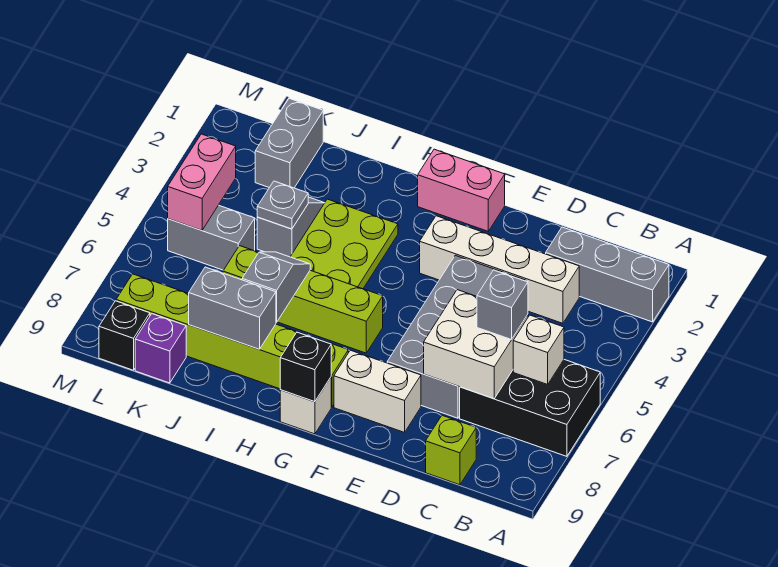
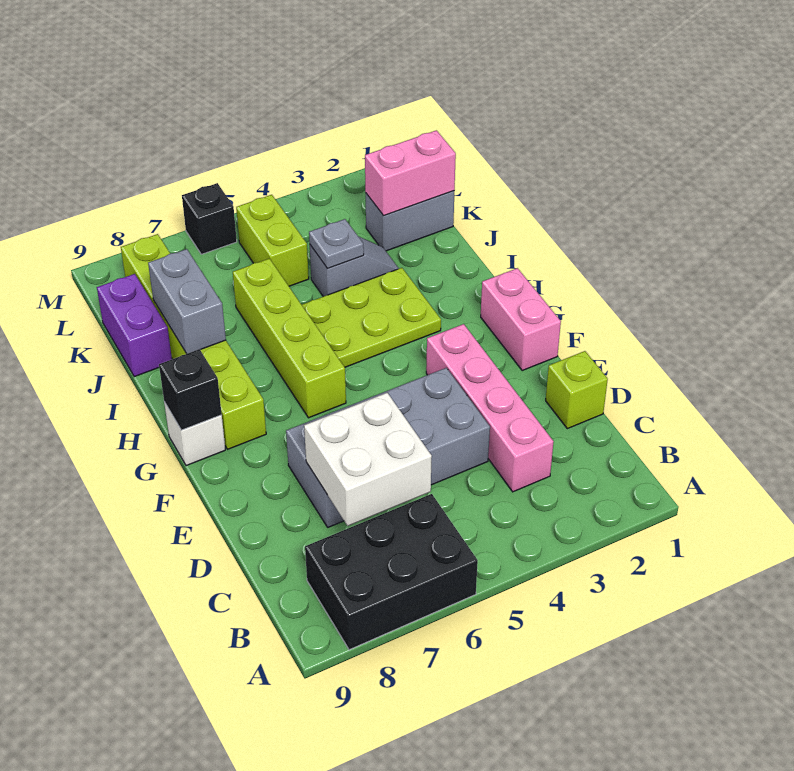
grey 1x3 brick [546,227,669,322] -> none
black 2x3 brick [460,360,600,456] -> black 2x3 brick turned to [305,494,478,650]
white 1x1 brick [513,315,564,384] -> none
white 1x4 brick [420,216,579,323] -> pink 1x4 brick [426,324,554,492]
grey 1x1 brick [477,270,528,340] -> none
lime 1x1 brick [426,415,476,485] -> lime 1x1 brick moved to [546,351,608,429]
white 1x2 brick [334,350,421,432] -> none
grey 1x2 slope [242,252,310,322] -> none
grey 1x2 brick [168,205,255,270] -> lime 1x2 brick [236,195,309,286]
purple 1x1 brick [135,314,186,383] -> purple 1x2 brick [97,274,172,377]
pink 1x2 brick [168,134,236,230] -> pink 1x2 brick moved to [365,130,456,216]
black 1x1 brick [99,301,150,370] -> black 1x1 brick moved to [182,183,237,254]

